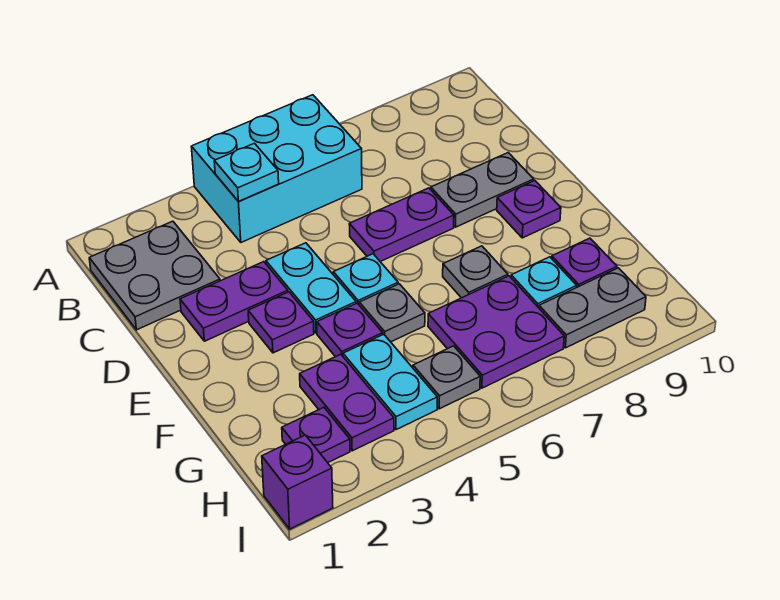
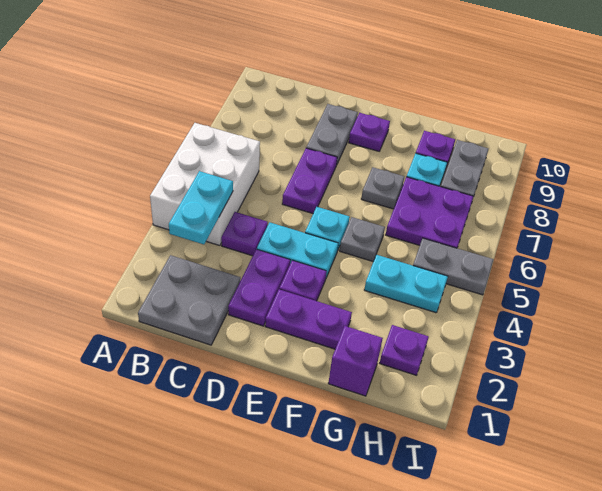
cyan 2x3 brick [191,95,362,242] -> white 2x3 brick [150,123,260,246]
cyan 1x1 plate [214,143,279,201] -> cyan 1x2 plate [169,171,233,244]
purple 1x1 plate [317,303,383,357] -> purple 1x1 plate moved to [221,212,268,256]
purple 1x2 plate [300,354,394,451] -> purple 1x2 plate moved to [265,289,352,349]
grey 1x1 plate [413,346,480,409] -> grey 1x2 plate [413,238,493,295]
purple 1x1 brick [262,435,333,529] -> purple 1x1 brick moved to [328,326,383,396]

